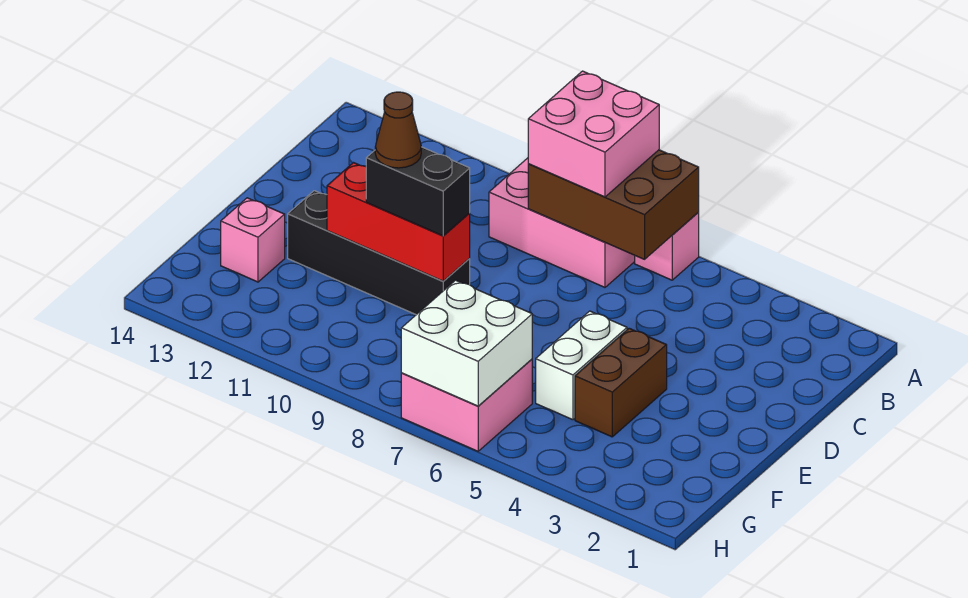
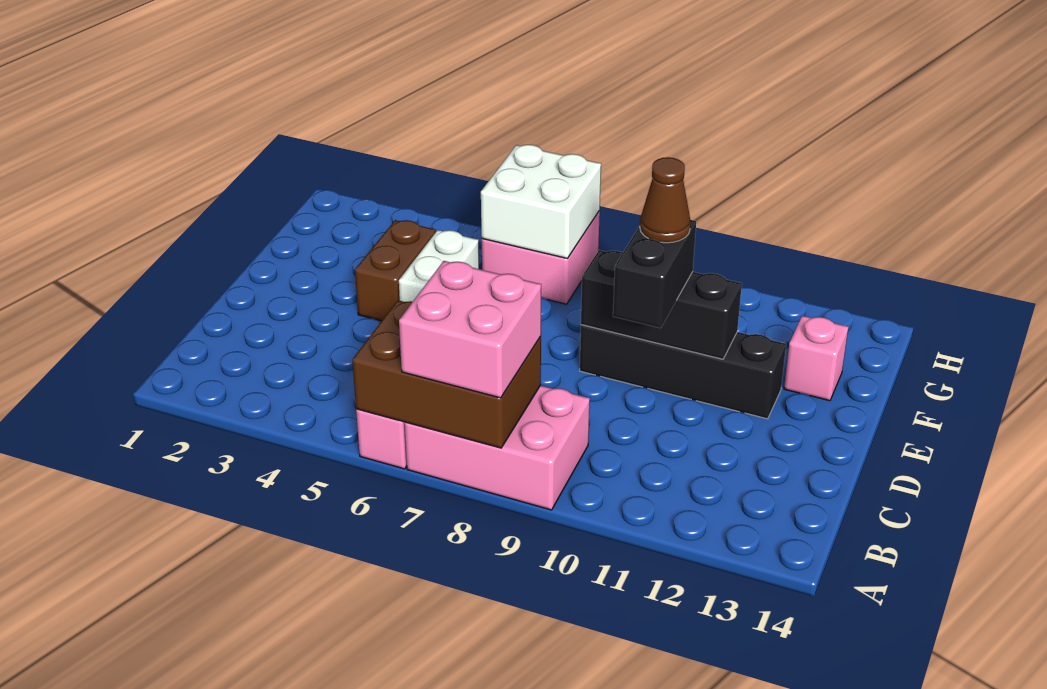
red 1x3 brick [327,163,470,281] -> black 1x3 brick [581,250,742,359]
black 1x2 brick [366,147,470,236] -> black 1x2 brick turned to [613,220,696,328]

